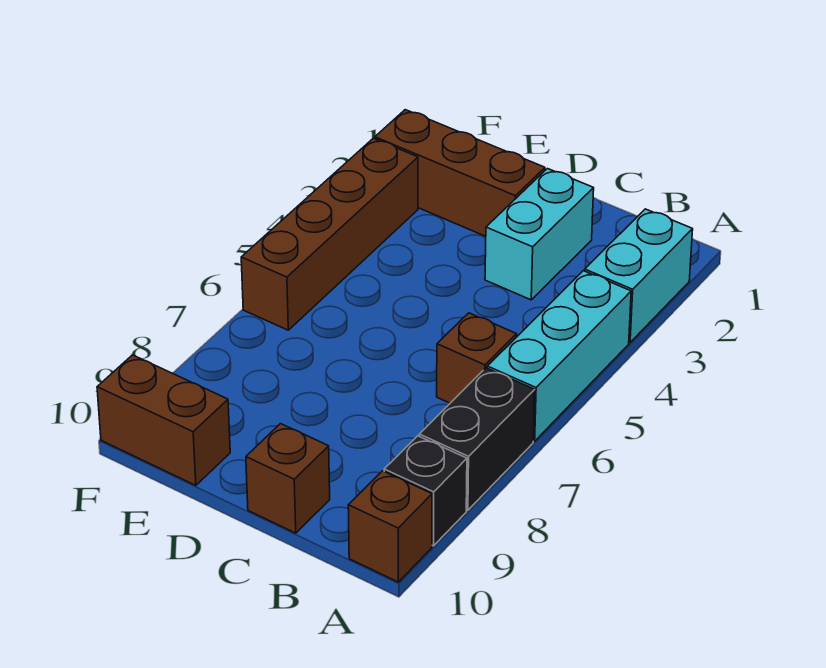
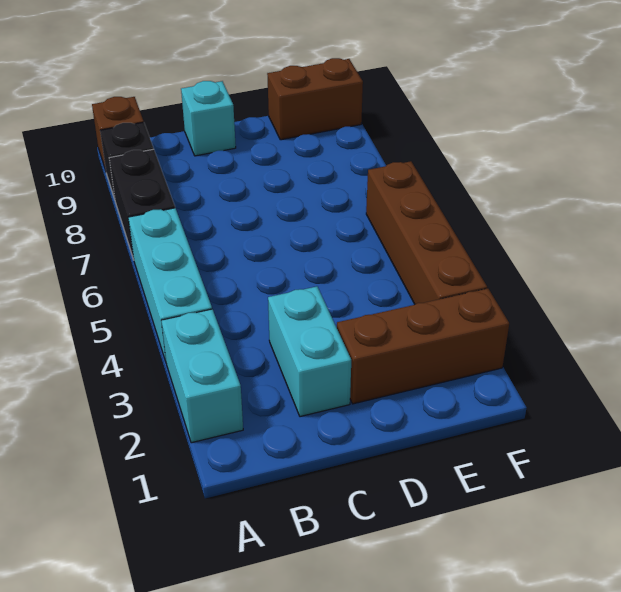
brown 1x1 brick [437,313,517,403] -> none
brown 1x1 brick [246,424,330,533] -> cyan 1x1 brick [181,81,236,156]

